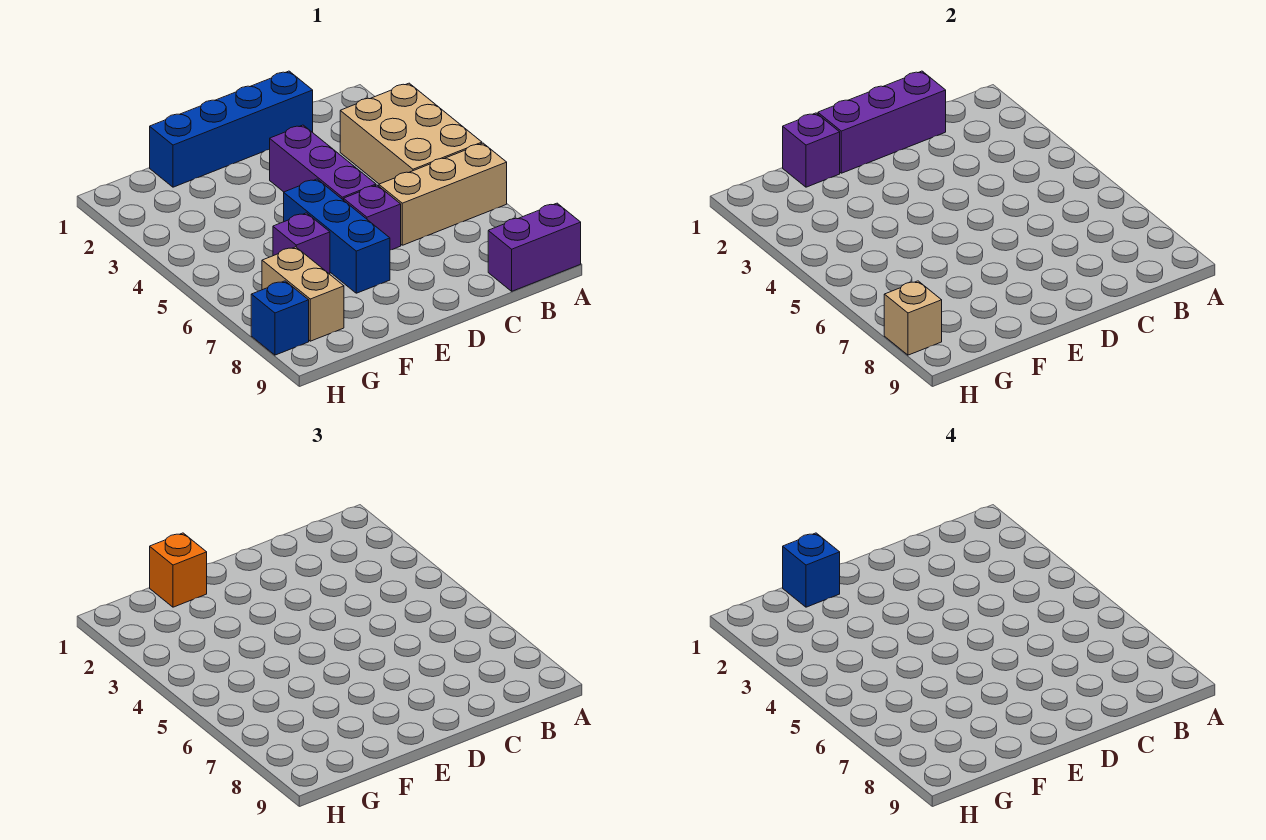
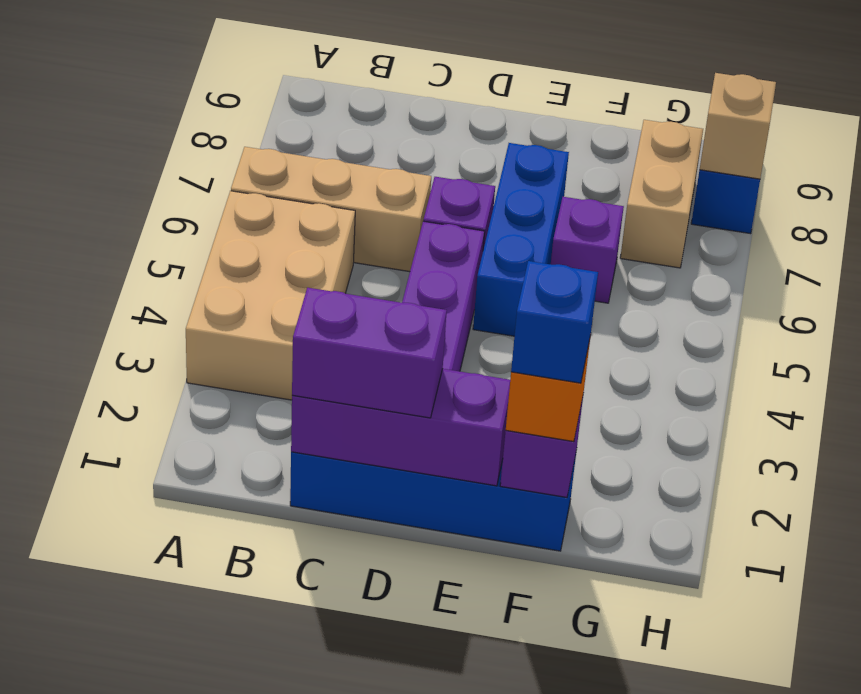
purple 1x2 brick [488,203,581,291] -> purple 1x2 brick moved to [292,288,447,418]

